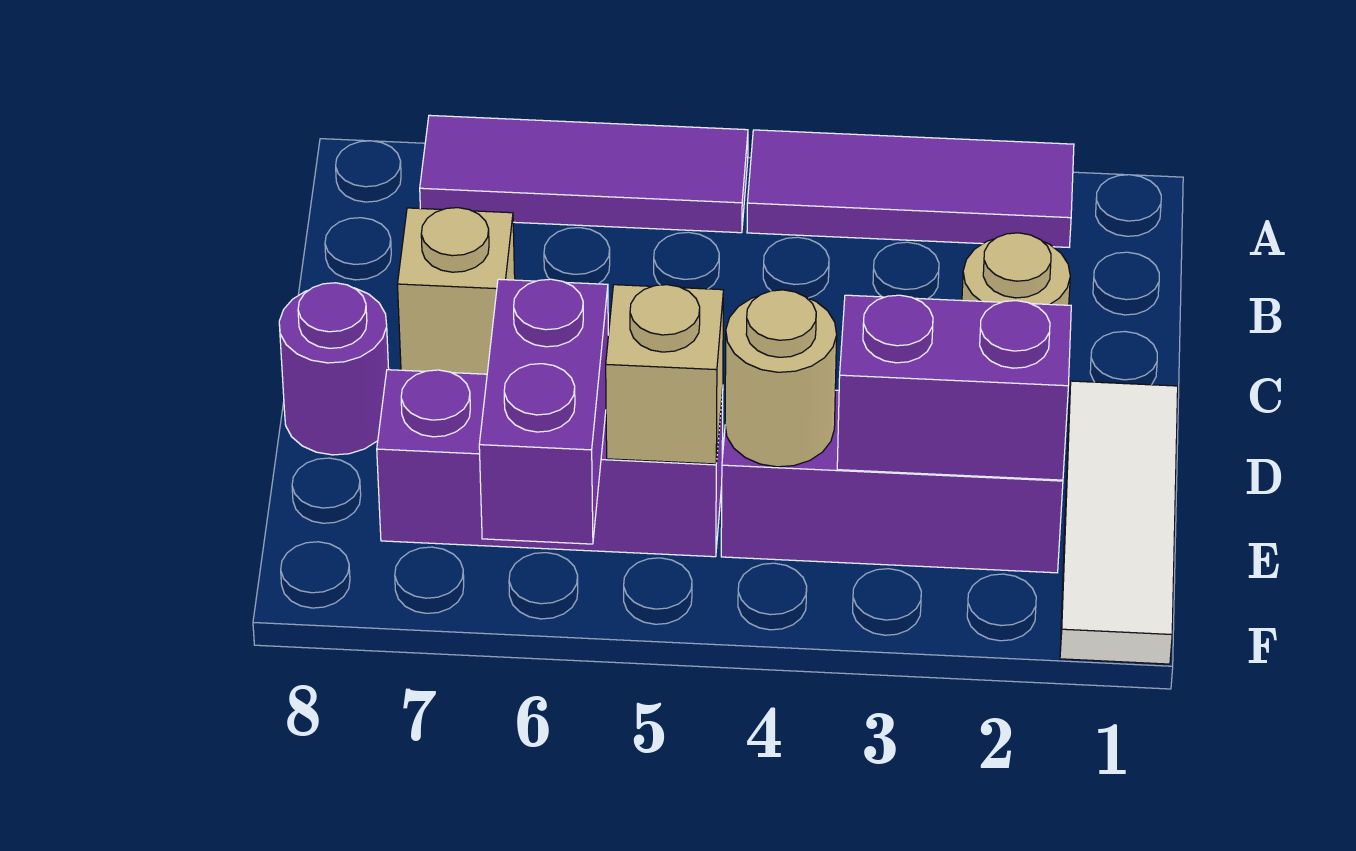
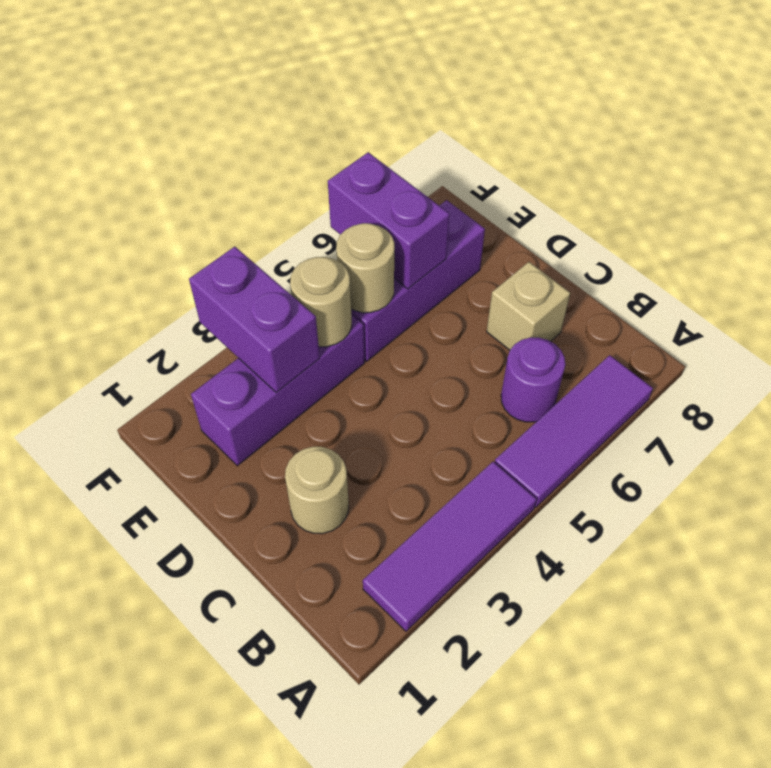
white 1x3 tile [1060,381,1178,664] -> none
purple 1x1 round brick [279,283,389,455] -> purple 1x1 round brick moved to [501,338,565,422]
purple 1x2 brick [837,295,1071,480] -> purple 1x2 brick turned to [189,247,320,393]
tan 1x1 brick [606,285,723,464] -> tan 1x1 round brick [336,223,394,313]

